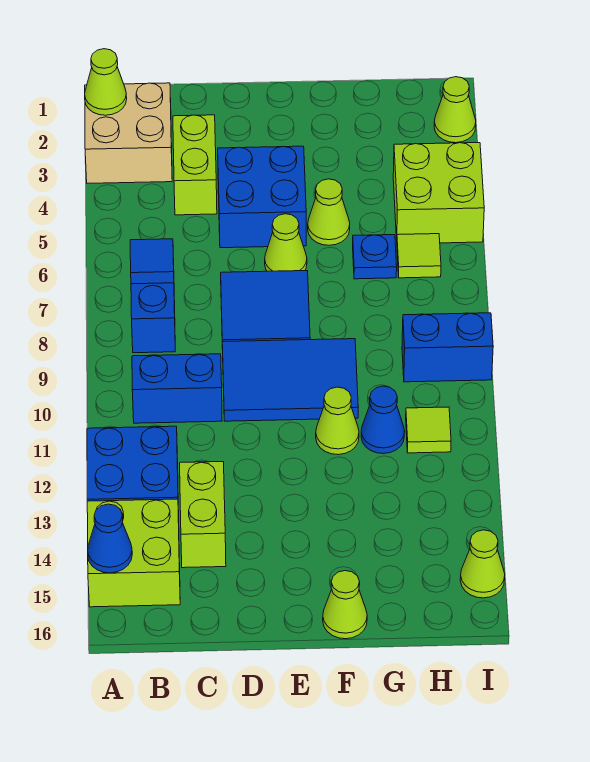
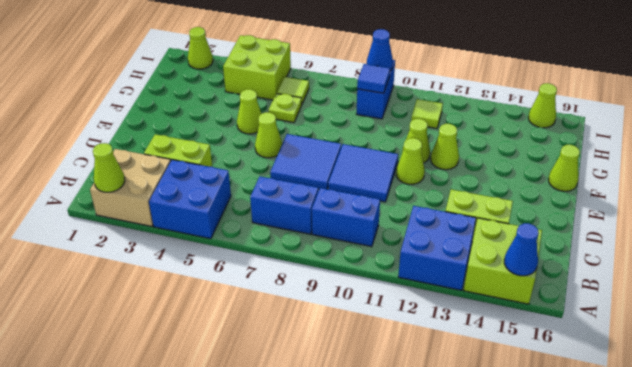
blue 1x1 tile [130,239,174,284] -> blue 1x1 tile moved to [357,64,390,93]
blue 1x2 brick [132,354,222,423] -> blue 1x2 brick turned to [312,188,380,247]
blue 2x2 brick [218,146,306,248] -> blue 2x2 brick moved to [149,160,231,239]
blue 2x3 tile [222,339,358,421] -> blue 2x2 tile [328,144,398,202]
none -> lime 1x1 cone [396,138,425,184]
none -> lime 1x1 cone [431,124,459,170]
blue 1x1 plate [353,235,397,279] -> lime 1x1 plate [268,93,302,123]
blue 1x1 cone [361,386,405,454] -> blue 1x1 cone moved to [367,29,393,71]

